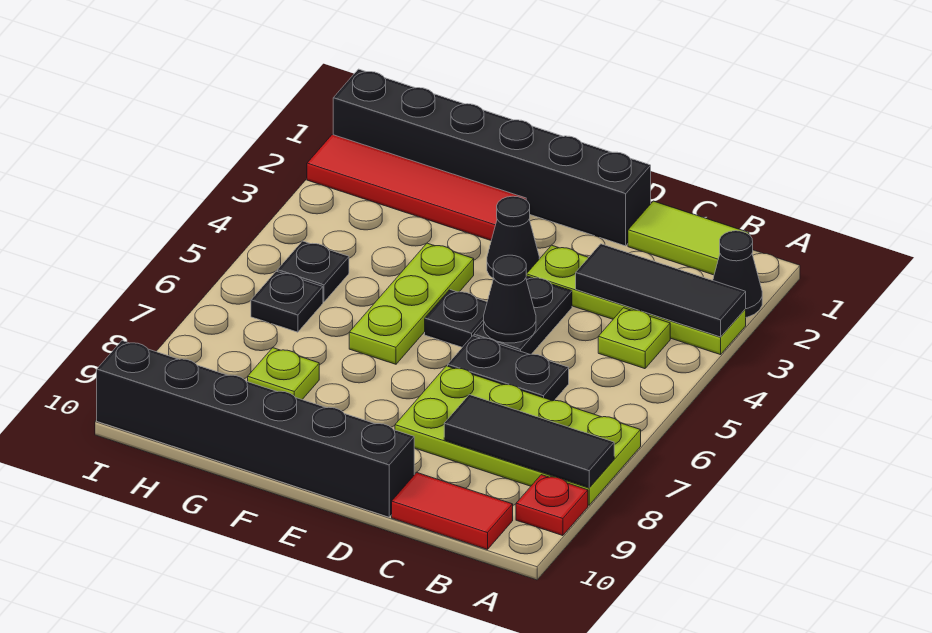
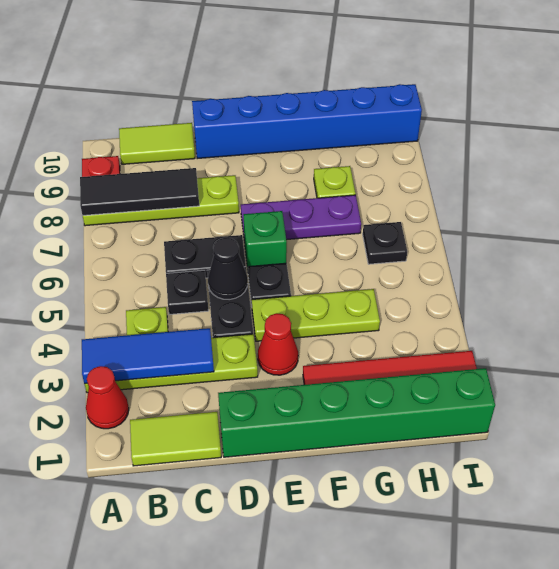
black 1x1 cone [713,231,762,317] -> red 1x1 cone [86,366,129,429]
black 1x3 tile [576,244,746,337] -> blue 1x3 tile [82,328,214,384]
lime 2x4 plate [395,366,641,505] -> lime 1x4 plate [83,175,239,226]
red 1x2 tile [392,473,513,550] -> lime 1x2 tile [119,123,195,164]
black 1x6 brick [333,69,651,246] -> green 1x6 brick [218,368,495,457]
black 1x6 brick [97,341,414,517] -> blue 1x6 brick [192,84,422,159]
black 1x1 cone [487,196,540,279] -> red 1x1 cone [258,313,298,375]
none -> green 1x1 brick [243,211,287,270]
none -> purple 1x3 plate [241,195,361,243]
lime 1x3 plate [349,243,474,364] -> lime 1x3 plate turned to [252,289,380,341]
black 1x1 plate [277,241,349,302] -> black 1x1 plate moved to [166,270,209,315]

